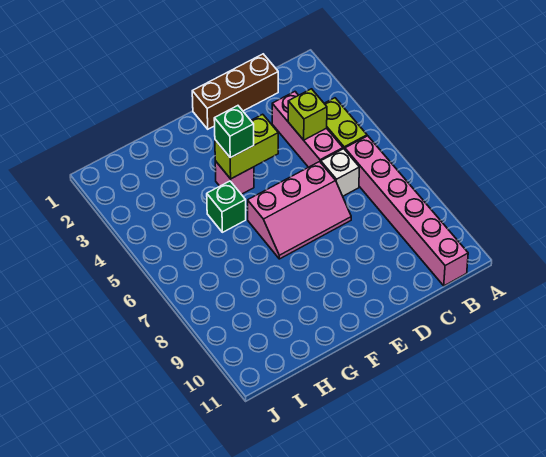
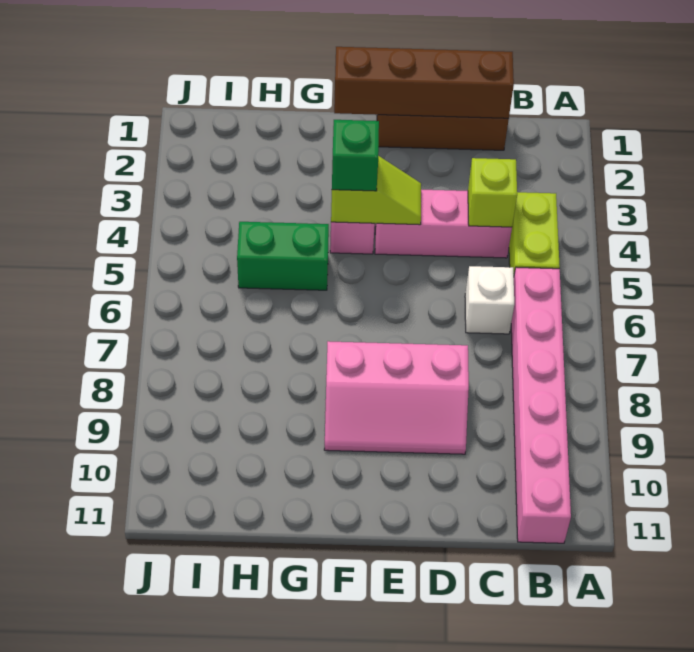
none -> brown 1x4 brick [334,47,514,119]
pink 1x3 brick [272,92,343,167] -> pink 1x3 brick turned to [375,190,512,258]
pink 2x3 slope [248,162,351,259] -> pink 2x3 slope moved to [324,341,469,454]
lime 1x2 brick [215,114,278,179] -> lime 1x2 slope [331,156,421,225]
green 1x1 brick [207,181,246,232] -> green 1x2 brick [237,222,329,290]

